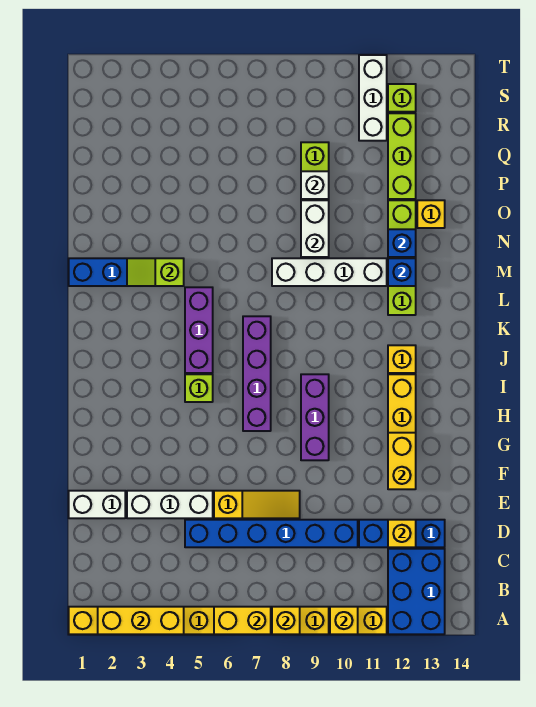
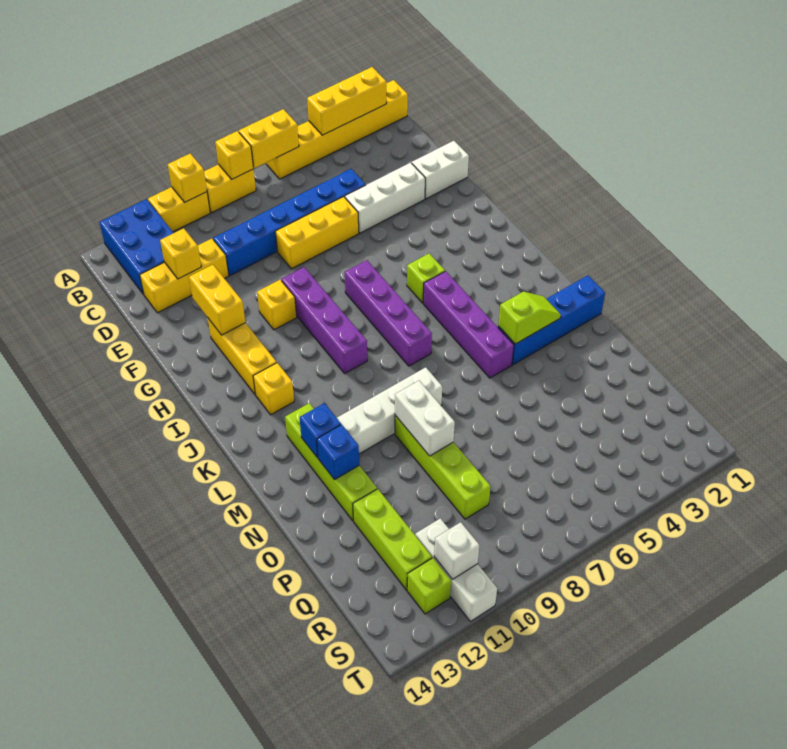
blue 1x3 brick [359,520,445,547] -> yellow 1x3 brick [140,239,229,313]
yellow 1x3 slope [214,491,300,518] -> yellow 1x3 brick [275,197,359,269]
purple 1x3 brick [301,374,329,460] -> purple 1x4 brick [281,267,367,373]
purple 1x3 brick [185,287,213,373] -> purple 1x4 brick [423,271,514,378]
yellow 1x1 brick [417,200,445,228] -> yellow 1x1 brick moved to [257,280,297,330]
white 1x1 brick [301,171,329,199] -> white 1x1 brick moved to [434,522,479,579]

